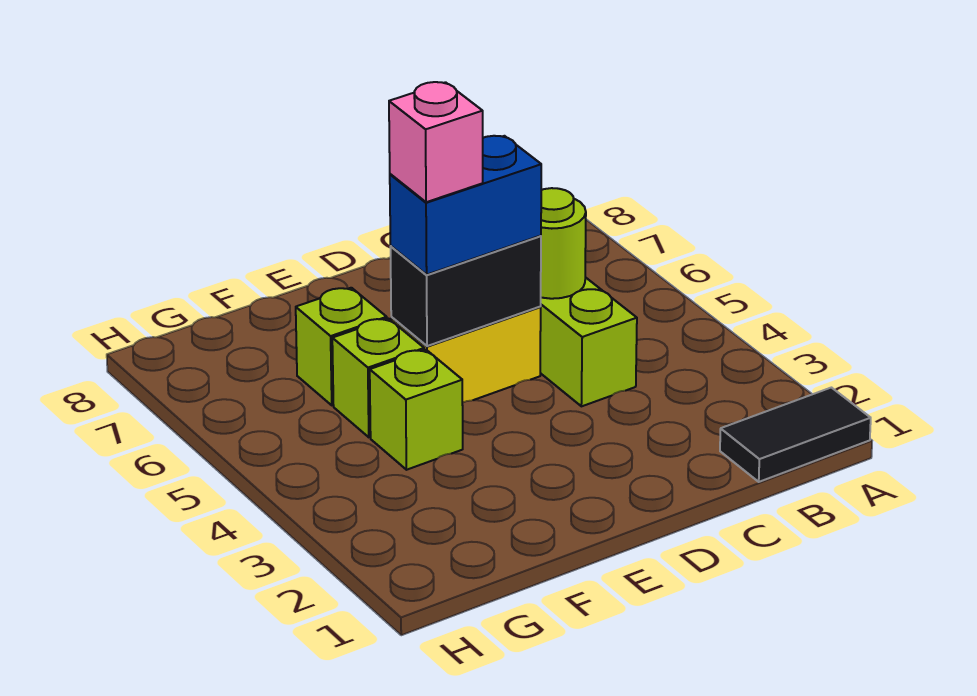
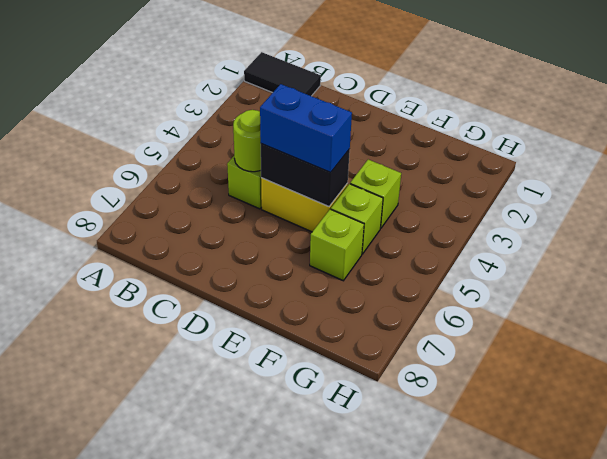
pink 1x1 brick [389,82,483,202] -> none

